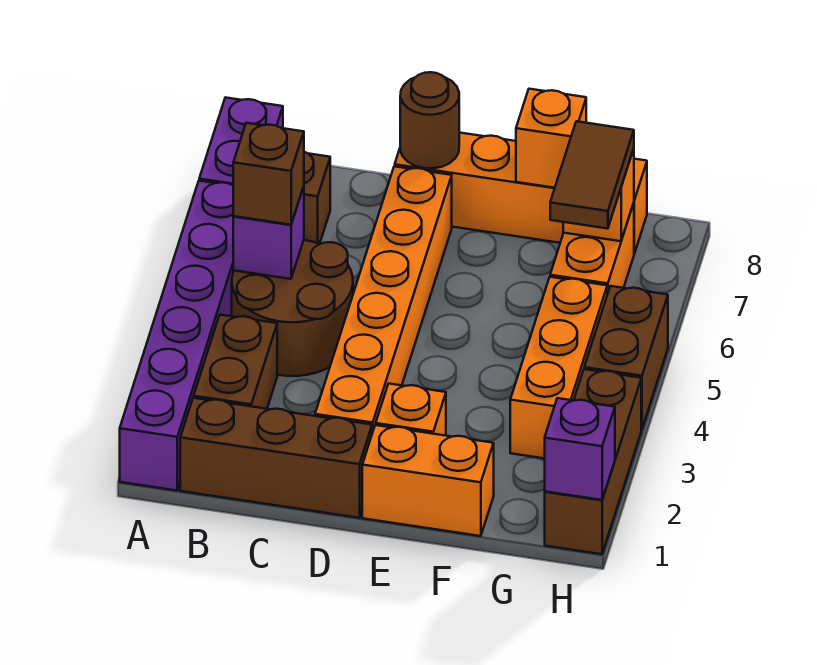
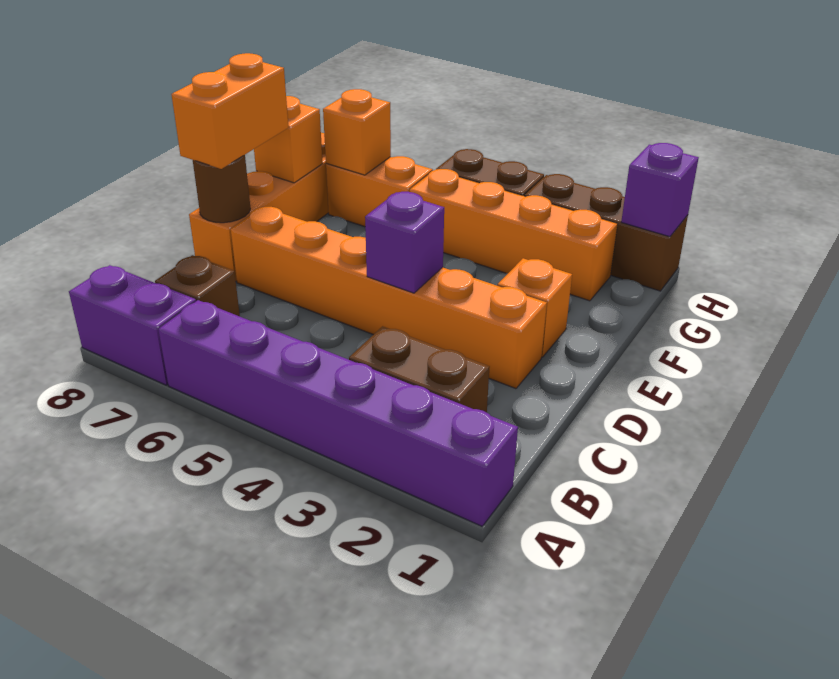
brown 1x3 brick [180,398,372,518] -> none
brown 2x2 round brick [232,240,353,376] -> none
purple 1x1 brick [233,186,304,279] -> purple 1x1 brick moved to [365,192,444,293]
brown 1x1 brick [233,123,304,225] -> none
orange 1x2 brick [362,425,494,536] -> orange 1x2 brick moved to [171,53,288,169]
orange 1x3 brick [510,277,607,458] -> orange 1x4 brick [410,169,618,301]
brown 1x2 tile [550,121,634,229] -> none

